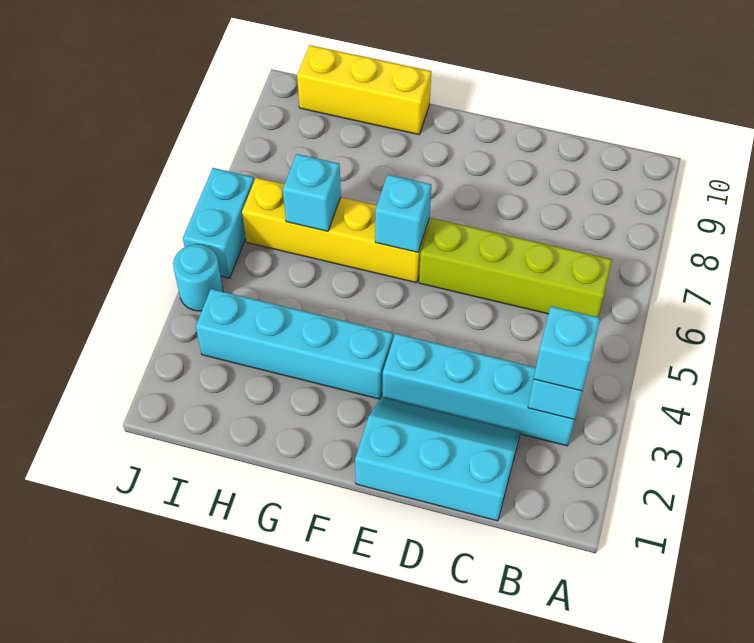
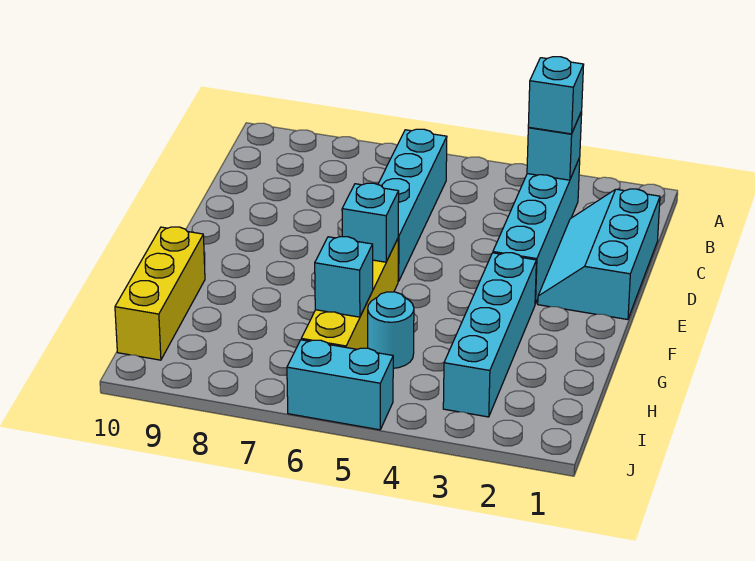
lime 1x4 brick [419,218,612,317] -> cyan 1x4 brick [378,129,447,282]
cyan 1x1 round brick [173,244,223,311] -> cyan 1x1 round brick moved to [368,292,414,368]

